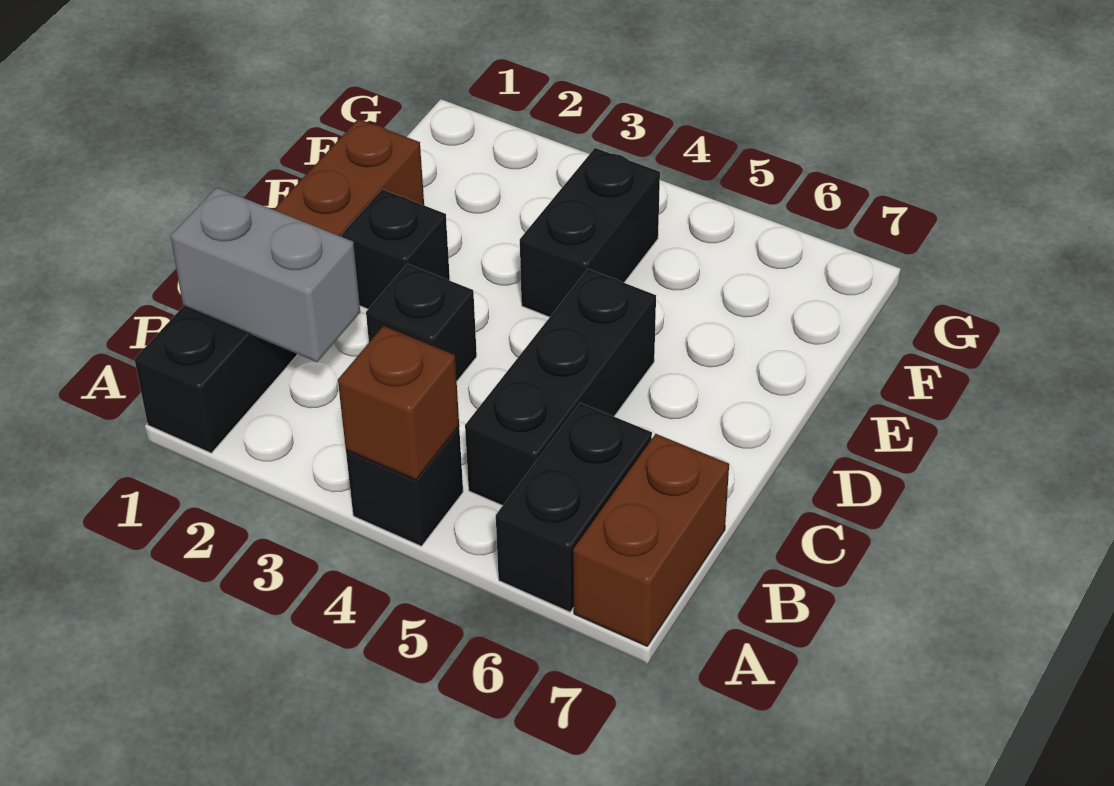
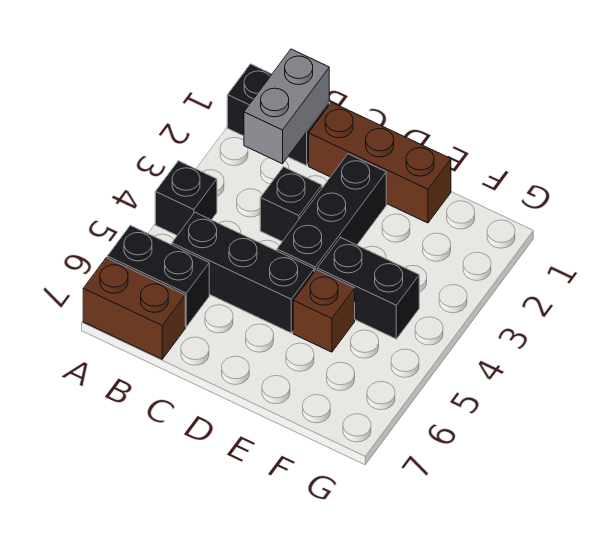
brown 1x1 brick [338,326,459,480] -> brown 1x1 brick moved to [293,270,355,352]
black 1x1 brick [342,189,450,309] -> black 1x3 brick [277,154,386,272]

